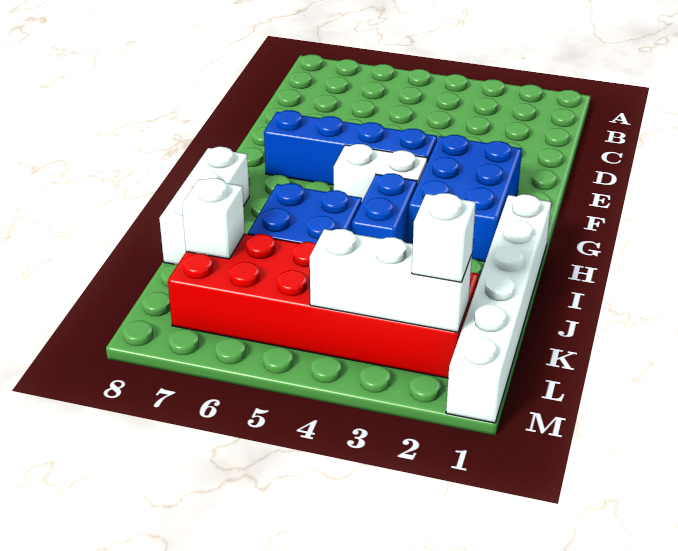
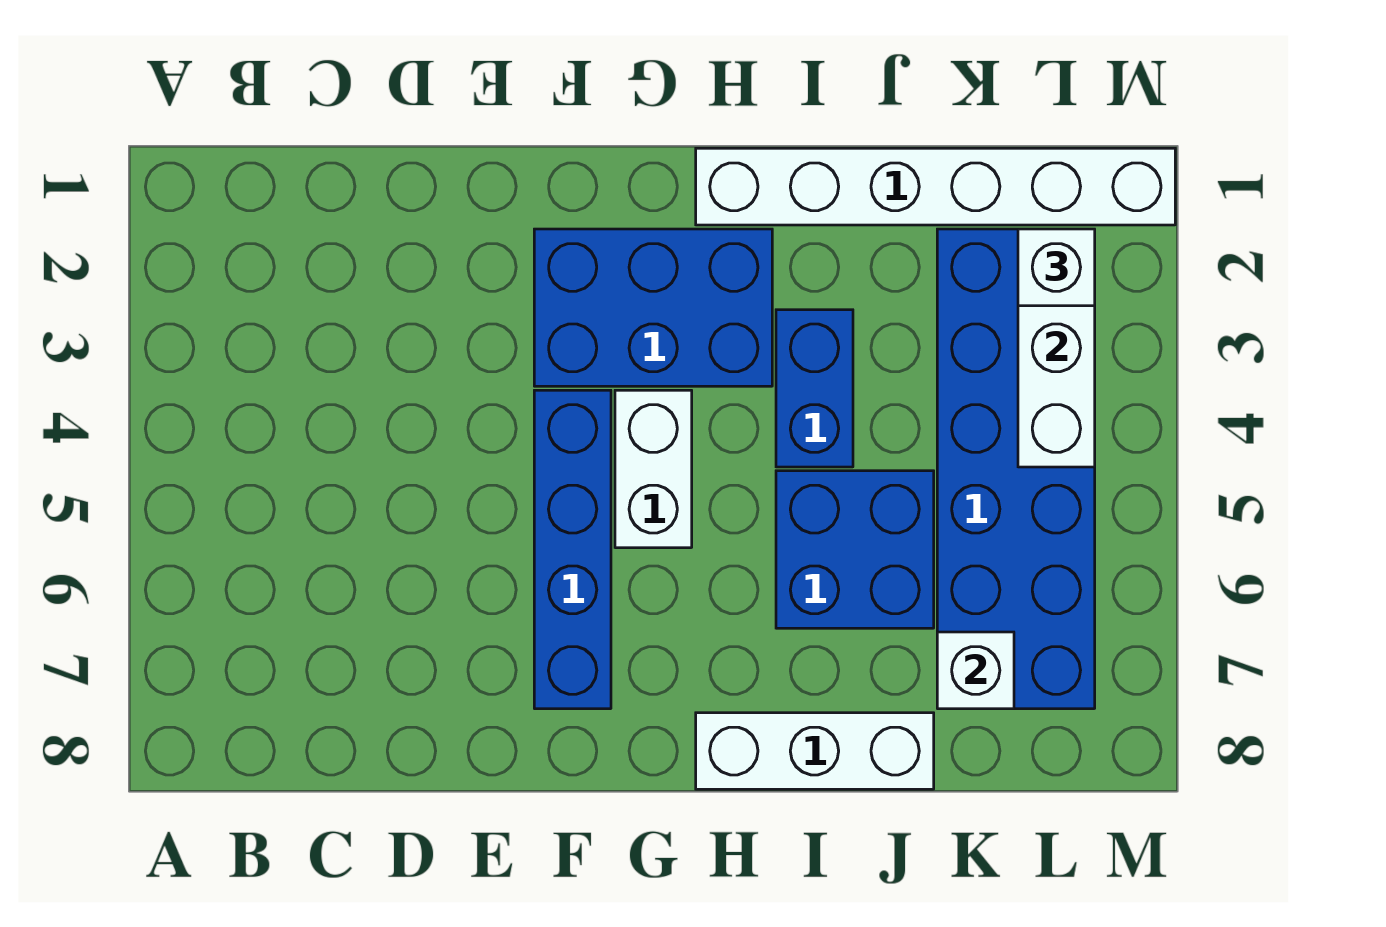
blue 1x2 brick [352,173,417,243] -> blue 1x2 brick turned to [776,310,853,467]
red 2x6 brick [168,234,478,378] -> blue 2x6 brick [937,229,1095,709]

